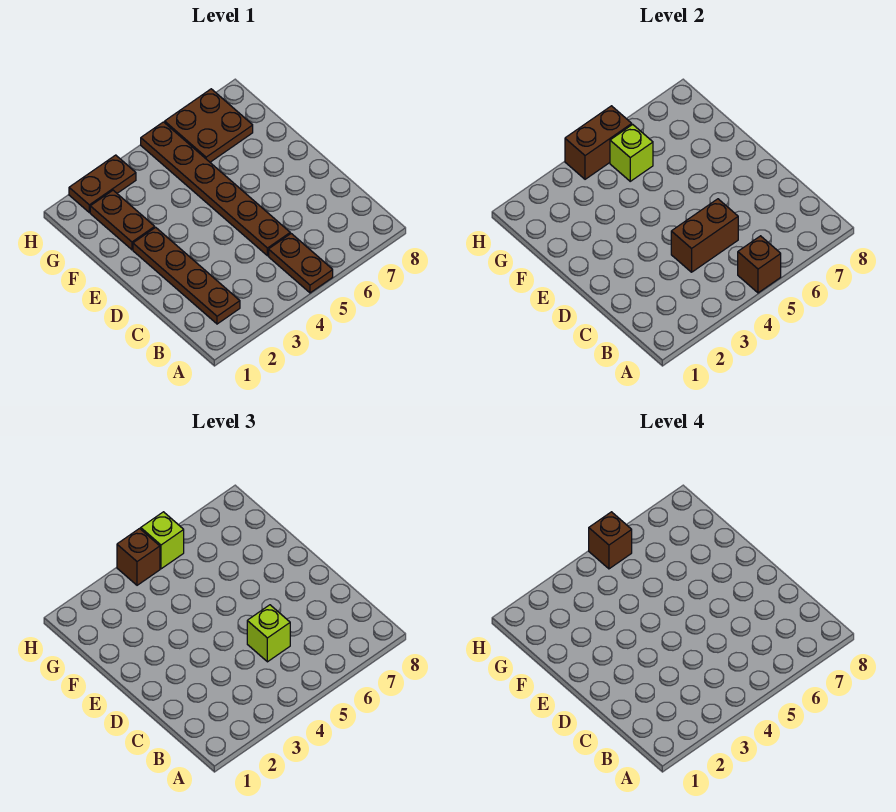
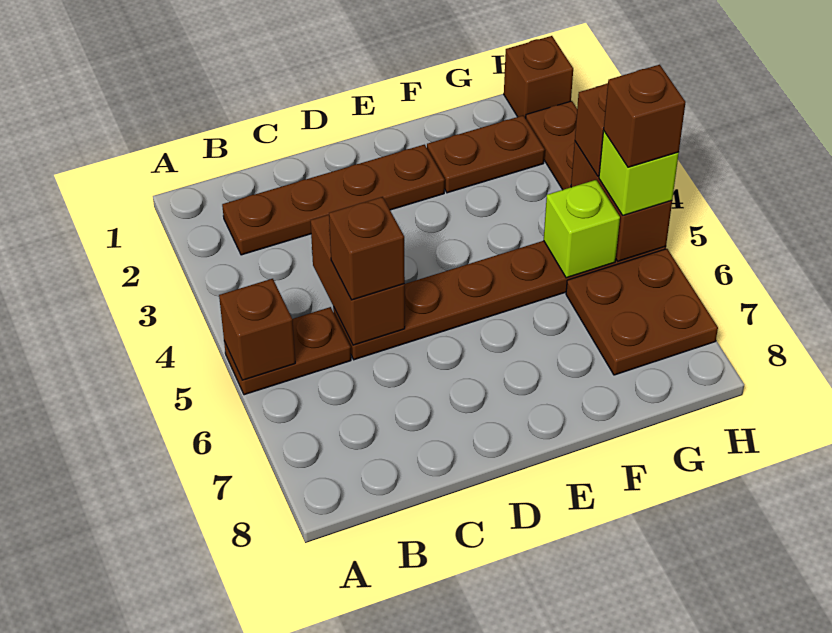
lime 1x1 brick [247,605,290,662] -> brown 1x1 brick [329,197,405,300]
none -> brown 1x1 brick [504,36,573,118]

